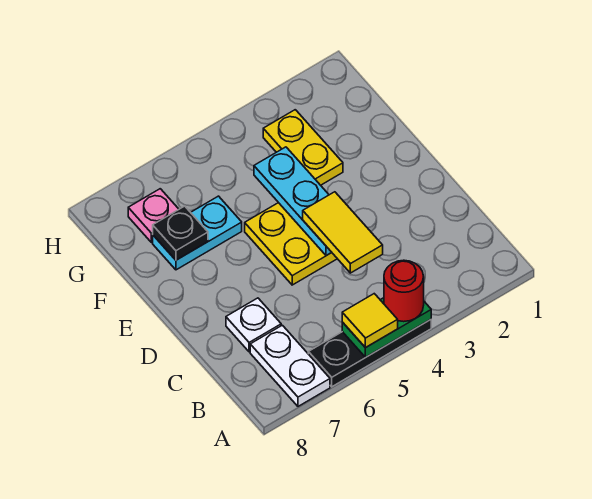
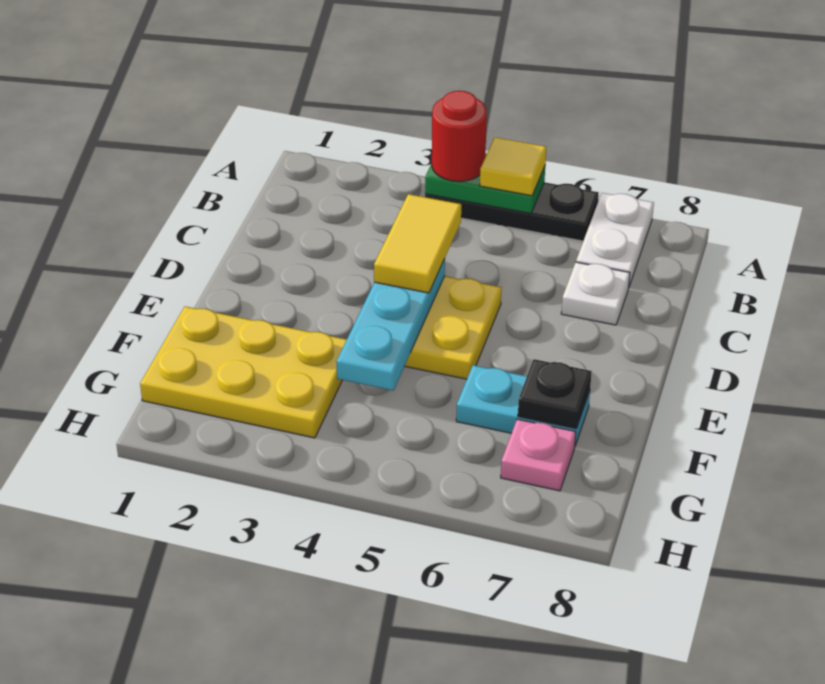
yellow 1x2 plate [263,110,343,185] -> yellow 2x3 plate [140,306,347,438]

